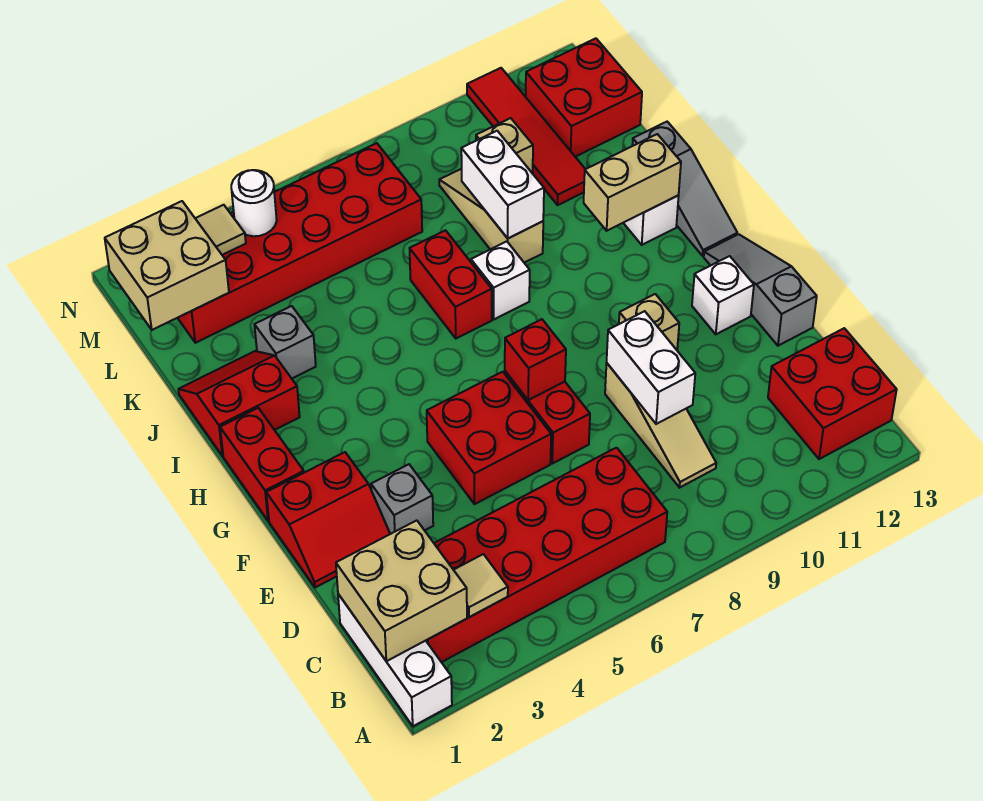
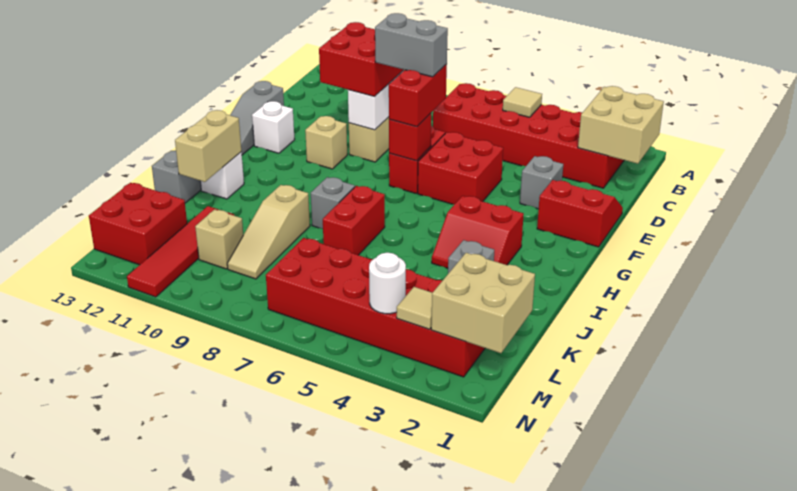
white 1x3 brick [338,594,452,726] -> none
tan 1x1 tile [454,554,508,617] -> tan 1x1 tile moved to [503,87,542,117]
red 2x2 brick [768,328,897,459] -> red 2x2 brick moved to [319,22,404,97]
none -> grey 1x2 brick [375,13,448,77]
red 1x2 brick [220,408,304,521] -> red 1x2 brick moved to [389,64,447,127]
red 2x2 slope [178,351,300,456] -> red 2x2 slope moved to [432,196,524,268]
white 1x1 brick [471,241,530,319] -> grey 1x1 brick [311,177,355,229]
tan 1x2 brick [584,134,681,231] -> tan 1x2 brick turned to [175,110,241,182]
white 1x2 brick [461,131,544,238] -> none

